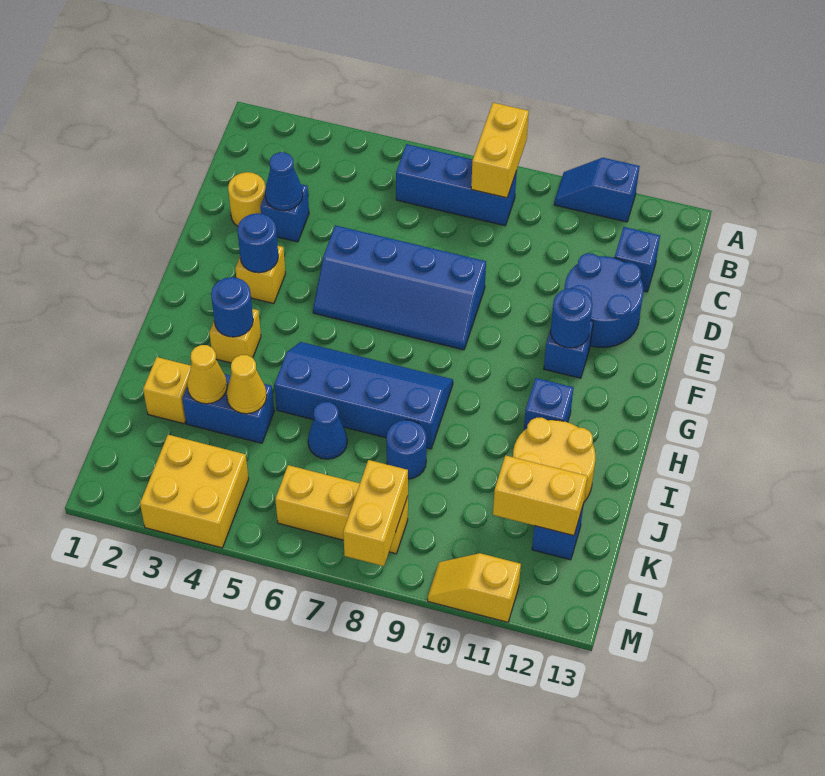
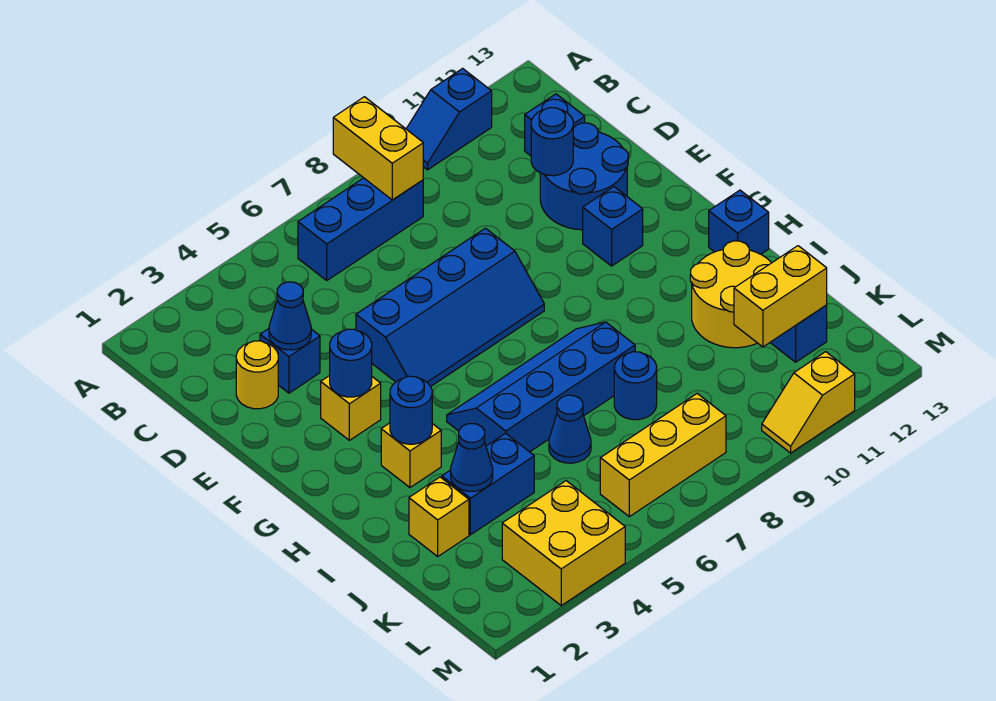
blue 1x1 round brick [551,288,593,348] -> blue 1x1 round brick moved to [531,108,573,176]
blue 1x1 brick [524,378,574,430] -> blue 1x1 brick moved to [709,190,769,254]
yellow 1x1 cone [187,345,227,404] -> blue 1x1 cone [451,424,493,491]
yellow 1x1 cone [227,355,267,414] -> none
yellow 1x2 brick [343,460,408,566] -> none

